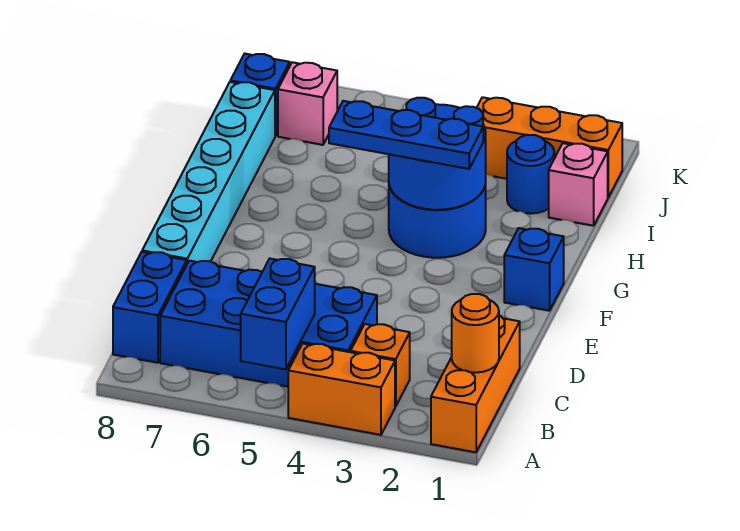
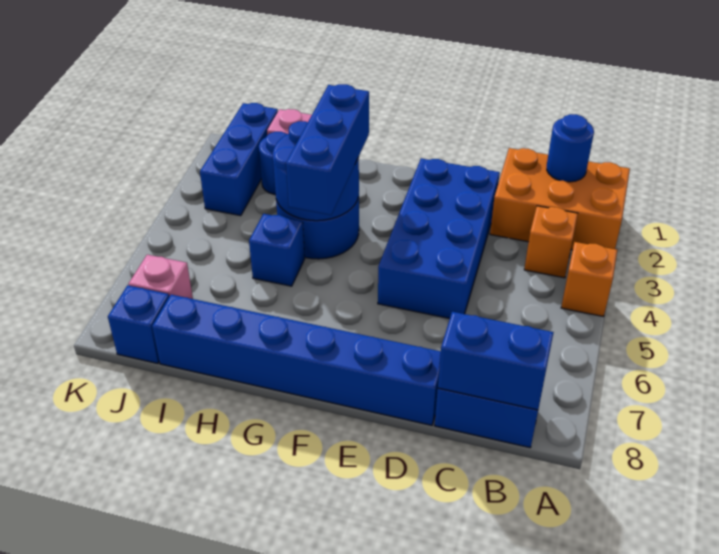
orange 1x3 brick [431,316,520,452] -> orange 2x3 brick [490,148,630,250]
orange 1x2 brick [288,344,395,435] -> orange 1x1 brick [561,242,617,317]
blue 1x2 brick [241,259,315,369] -> blue 1x2 brick moved to [438,312,554,410]
orange 1x1 round brick [452,294,499,373] -> blue 1x1 round brick [547,114,594,182]
blue 2x4 brick [160,261,377,387] -> blue 2x4 brick moved to [378,158,500,319]
cyan 1x6 brick [142,82,275,263] -> blue 1x6 brick [152,295,441,425]
blue 1x1 brick [504,228,564,311] -> blue 1x1 brick moved to [249,214,305,286]
blue 1x3 plate [329,101,483,169] -> blue 1x3 brick [286,84,369,215]
orange 1x3 brick [477,97,622,197] -> blue 1x3 brick [200,103,278,216]

